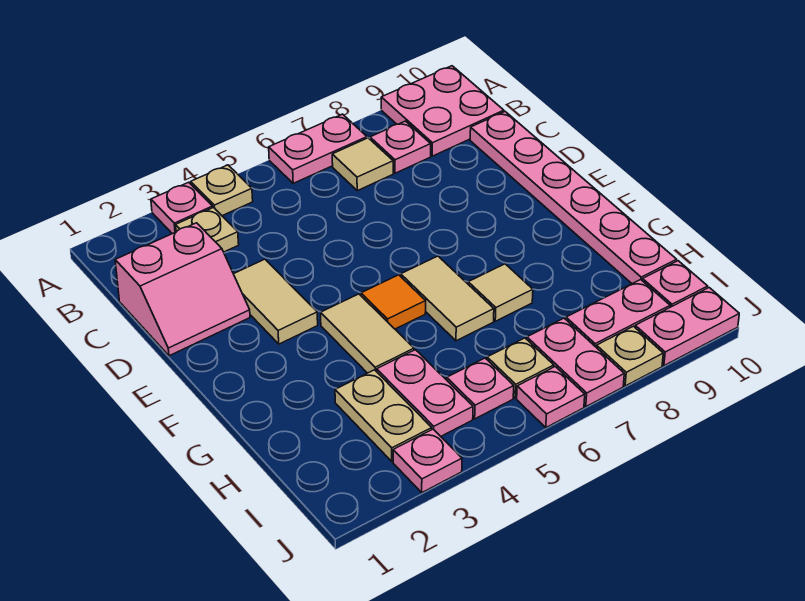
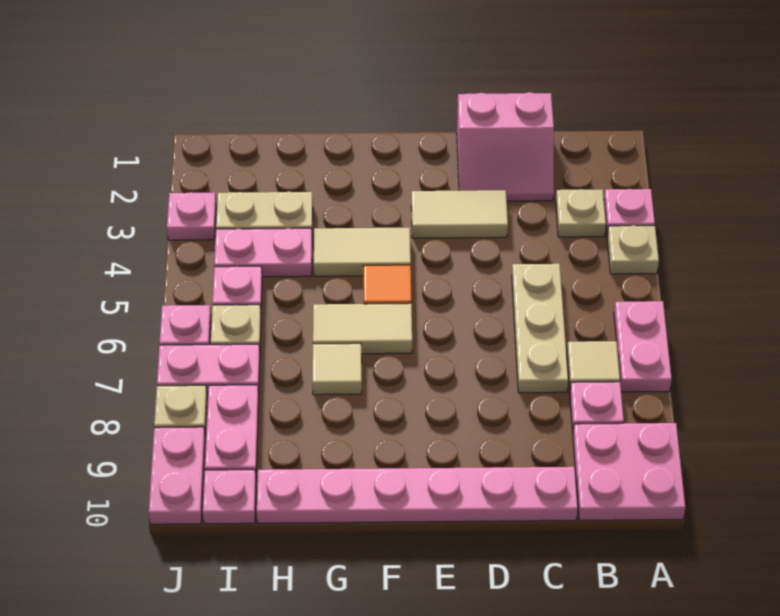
pink 2x2 slope [115,223,250,356] -> pink 2x2 slope turned to [457,92,554,201]
none -> tan 1x3 plate [512,264,568,393]

